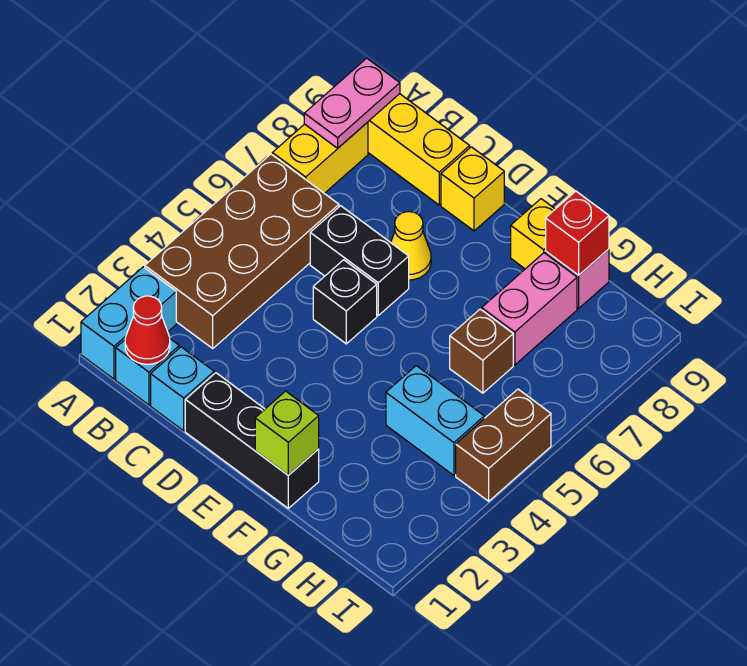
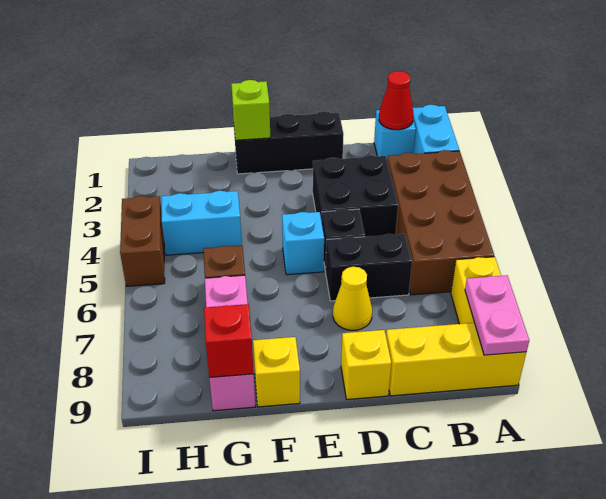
cyan 1x1 brick [151,347,214,431] -> cyan 1x1 brick moved to [282,212,324,275]
none -> black 2x2 brick [313,155,398,237]

